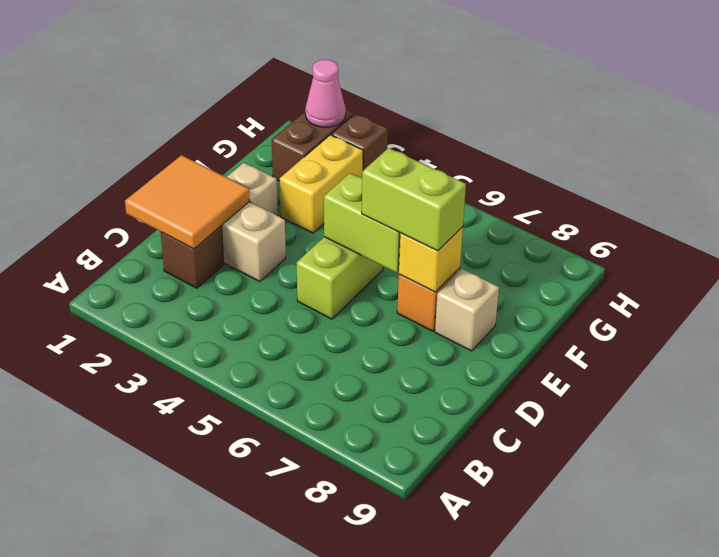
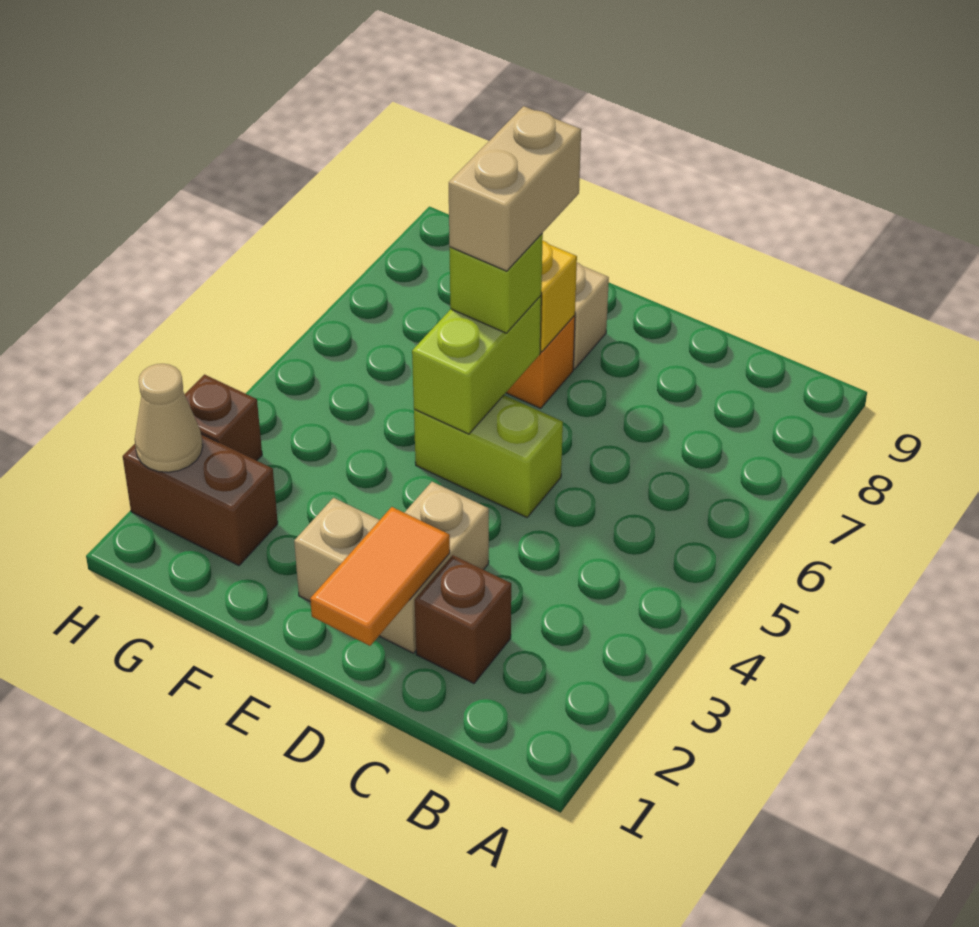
orange 2x2 tile [125,155,249,249] -> orange 1x2 tile [310,507,450,646]
lime 1x2 brick [362,148,466,251] -> lime 1x1 brick [450,234,543,333]
none -> tan 1x2 brick [449,106,581,271]
yellow 1x2 brick [280,135,363,233] -> none
pink 1x1 cone [305,60,346,127] -> tan 1x1 cone [135,364,203,472]

